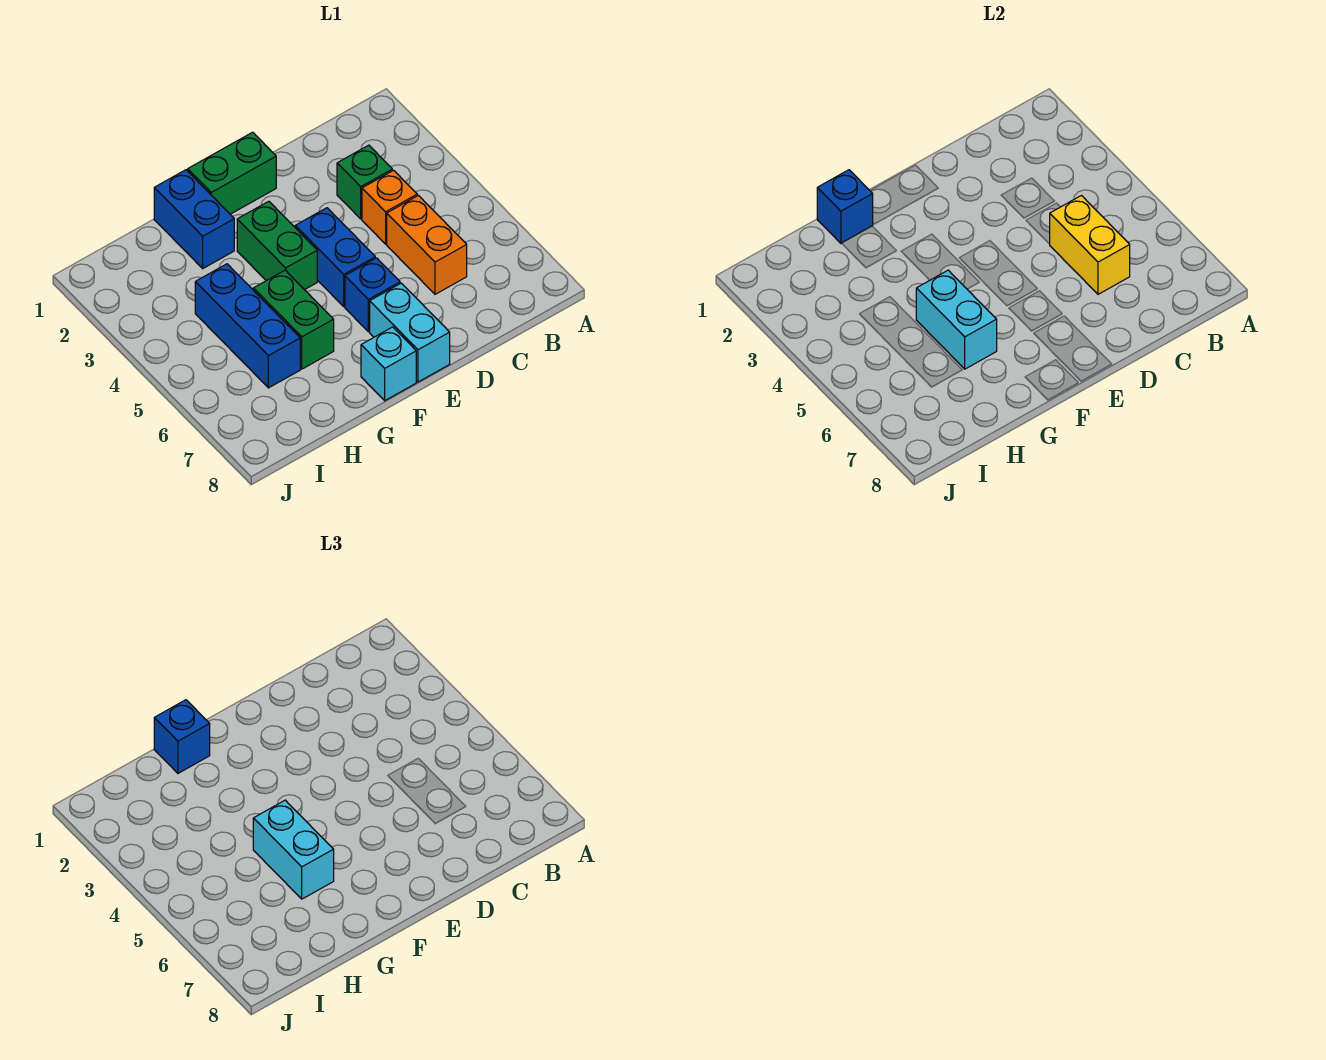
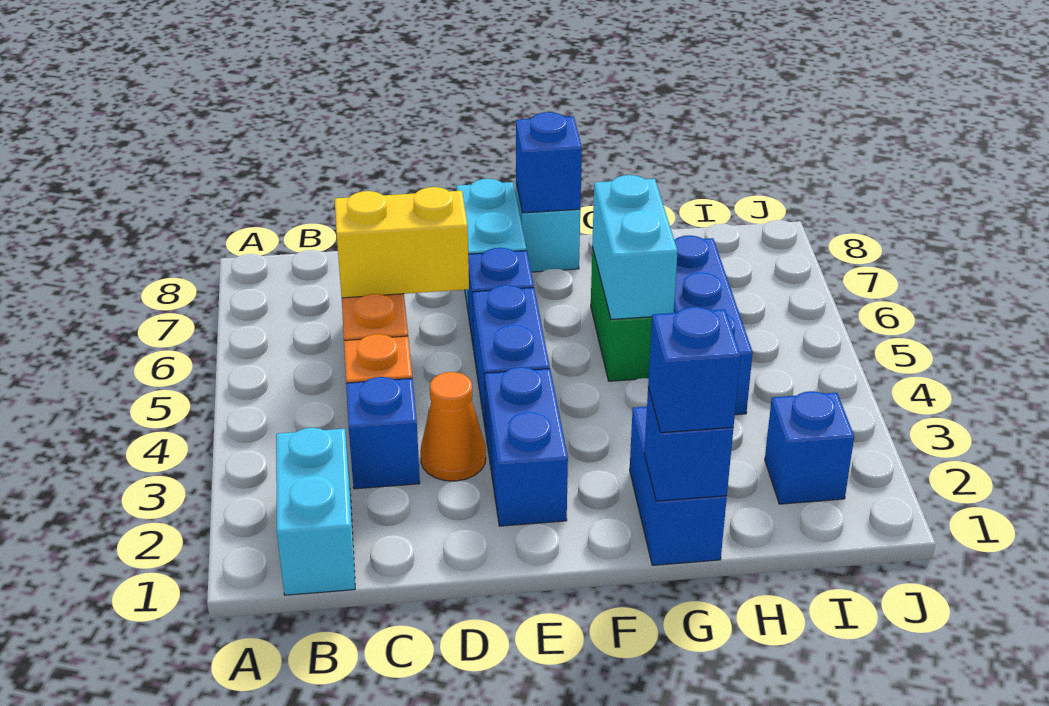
green 1x1 brick [337,145,392,219] -> blue 1x1 brick [346,377,420,489]
yellow 1x2 brick [1050,196,1130,294] -> yellow 1x2 brick turned to [335,187,469,298]
none -> orange 1x1 cone [420,372,486,481]
green 1x2 brick [188,132,276,214] -> none
none -> blue 1x2 brick [485,367,568,526]
green 1x2 brick [237,201,317,290] -> none
none -> blue 1x1 brick [516,112,582,213]
cyan 1x2 brick [253,800,334,899] -> cyan 1x2 brick moved to [276,428,355,595]
none -> blue 1x1 brick [765,391,854,504]

